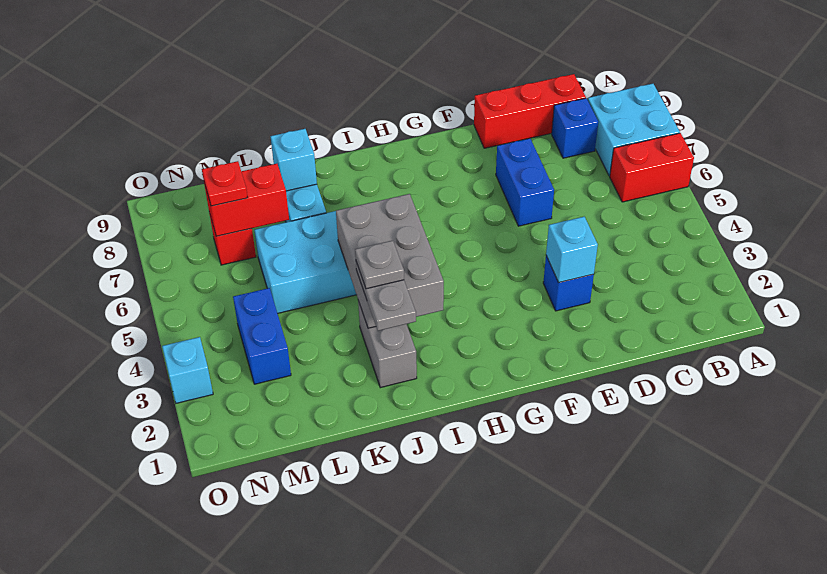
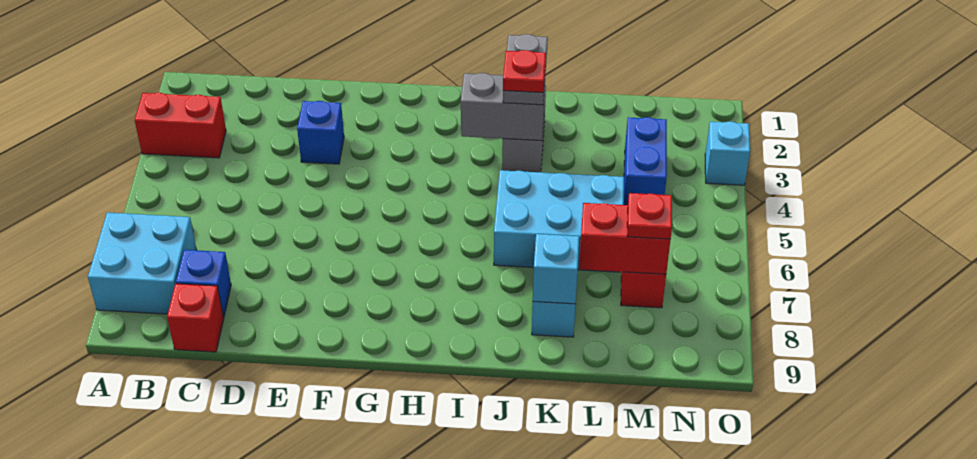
red 1x2 brick [610,133,694,202] -> red 1x2 brick moved to [135,93,226,158]
red 1x3 brick [474,74,586,148] -> red 1x1 brick [167,284,224,352]
cyan 1x1 brick [546,217,598,283] -> none
blue 1x2 brick [496,138,554,226] -> none
grey 2x3 brick [336,194,444,328] -> grey 1x2 brick [461,73,545,141]
grey 1x1 plate [355,240,404,289] -> red 1x1 plate [503,50,546,93]

